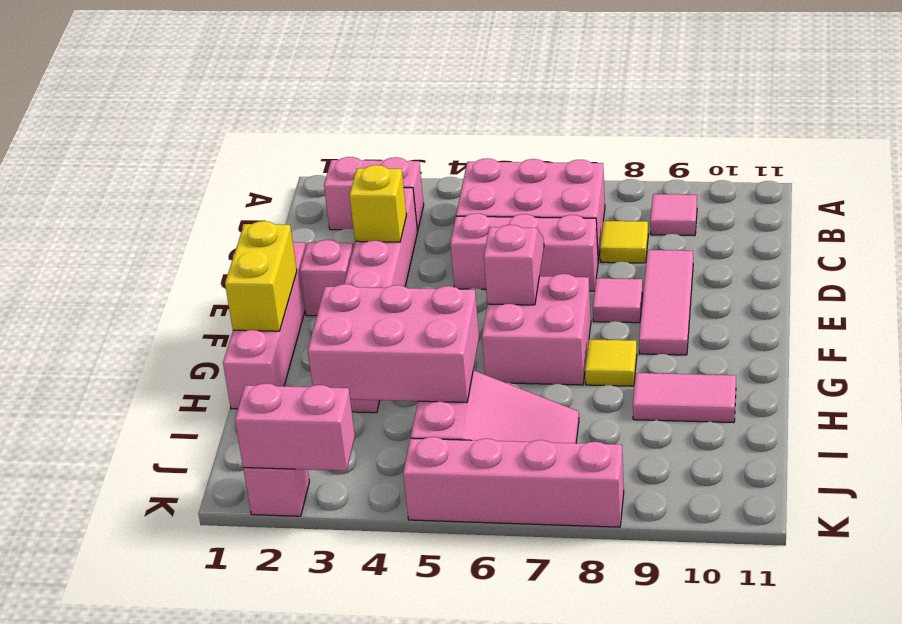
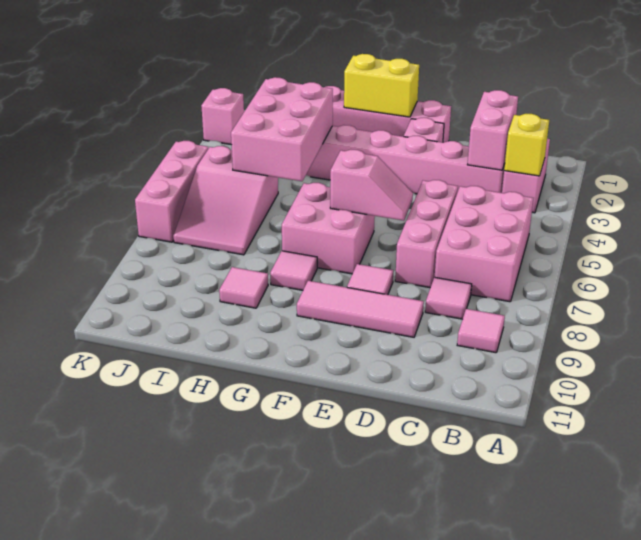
yellow 1x1 tile [600,221,648,263] -> pink 1x1 tile [425,277,472,319]
yellow 1x1 brick [349,165,407,242] -> yellow 1x1 brick moved to [504,114,549,176]
yellow 1x1 tile [585,339,637,386] -> pink 1x1 tile [270,251,317,290]
pink 1x2 tile [633,373,736,423] -> pink 1x1 tile [219,267,268,308]
pink 1x2 brick [235,383,355,471] -> pink 1x2 brick moved to [468,90,518,170]
pink 1x4 brick [403,437,624,527] -> pink 1x3 brick [135,141,208,242]

